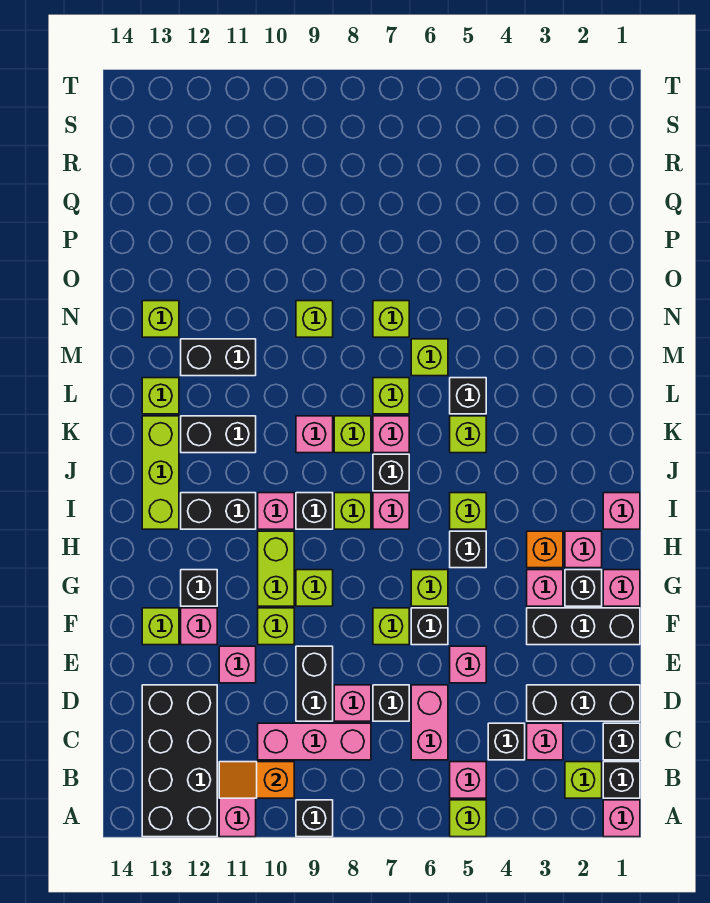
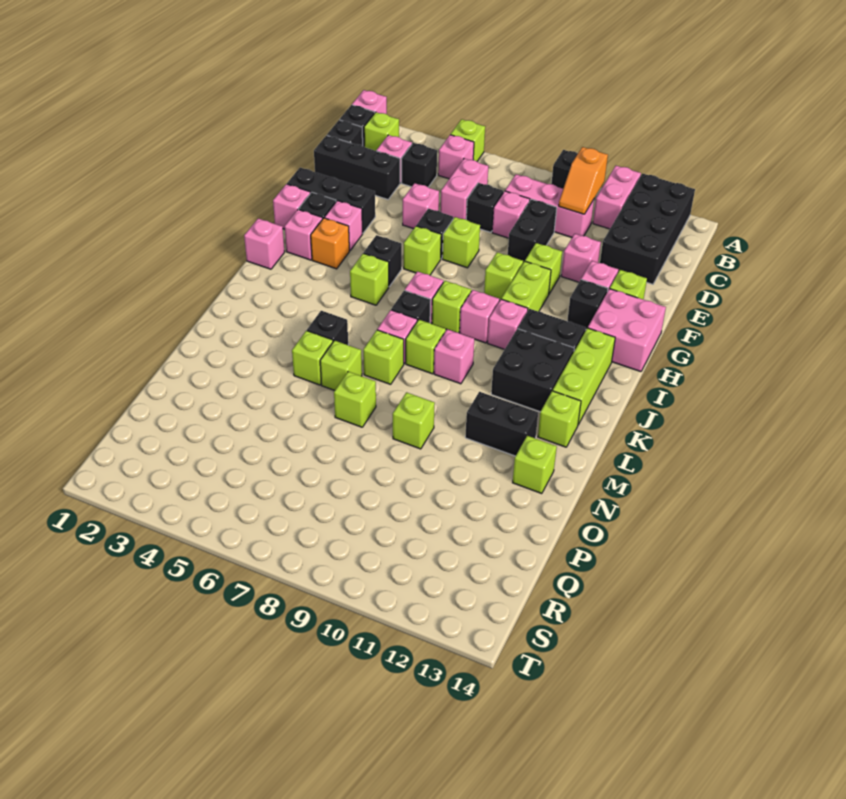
orange 1x2 slope [219,762,294,798] -> orange 1x2 slope turned to [559,147,608,214]
none -> pink 2x2 brick [588,289,666,372]
black 1x1 brick [296,493,333,529] -> pink 1x1 brick [460,290,499,343]
lime 1x1 brick [450,416,486,453] -> lime 1x1 brick moved to [292,331,333,385]
black 1x2 brick [181,416,256,453] -> black 2x2 brick [491,329,574,412]

